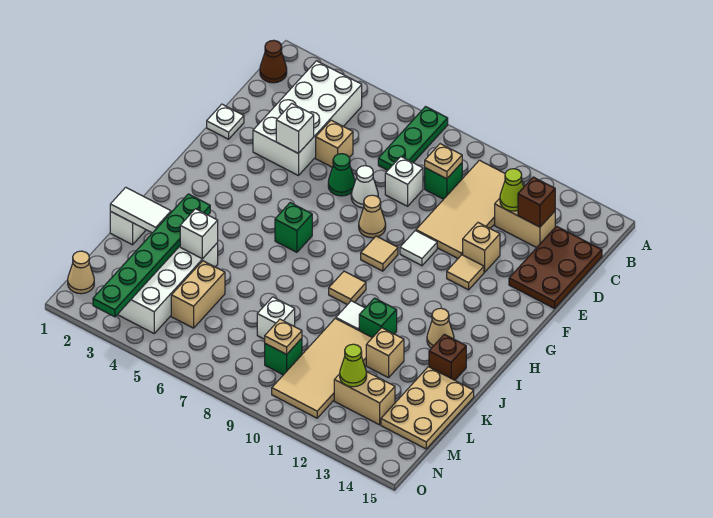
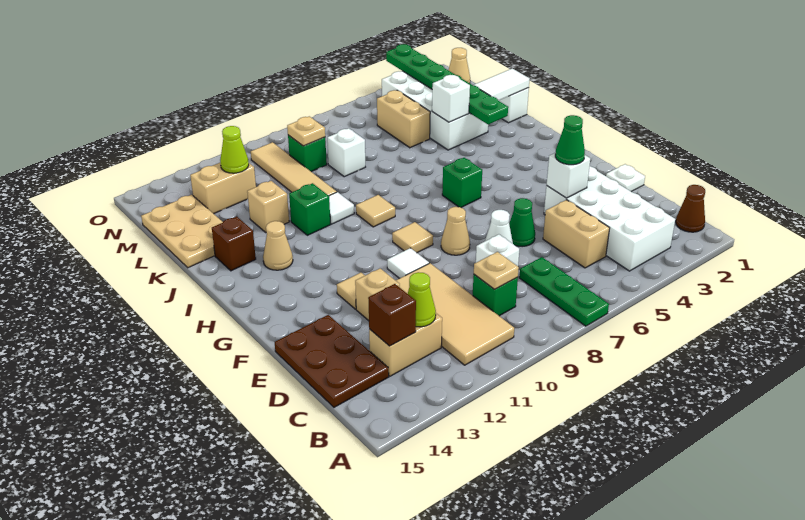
tan 1x1 brick [316,120,353,167] -> tan 1x2 brick [543,200,610,268]
none -> green 1x1 cone [555,115,585,165]
tan 2x4 tile [272,318,372,418] -> tan 1x4 tile [251,142,336,196]

